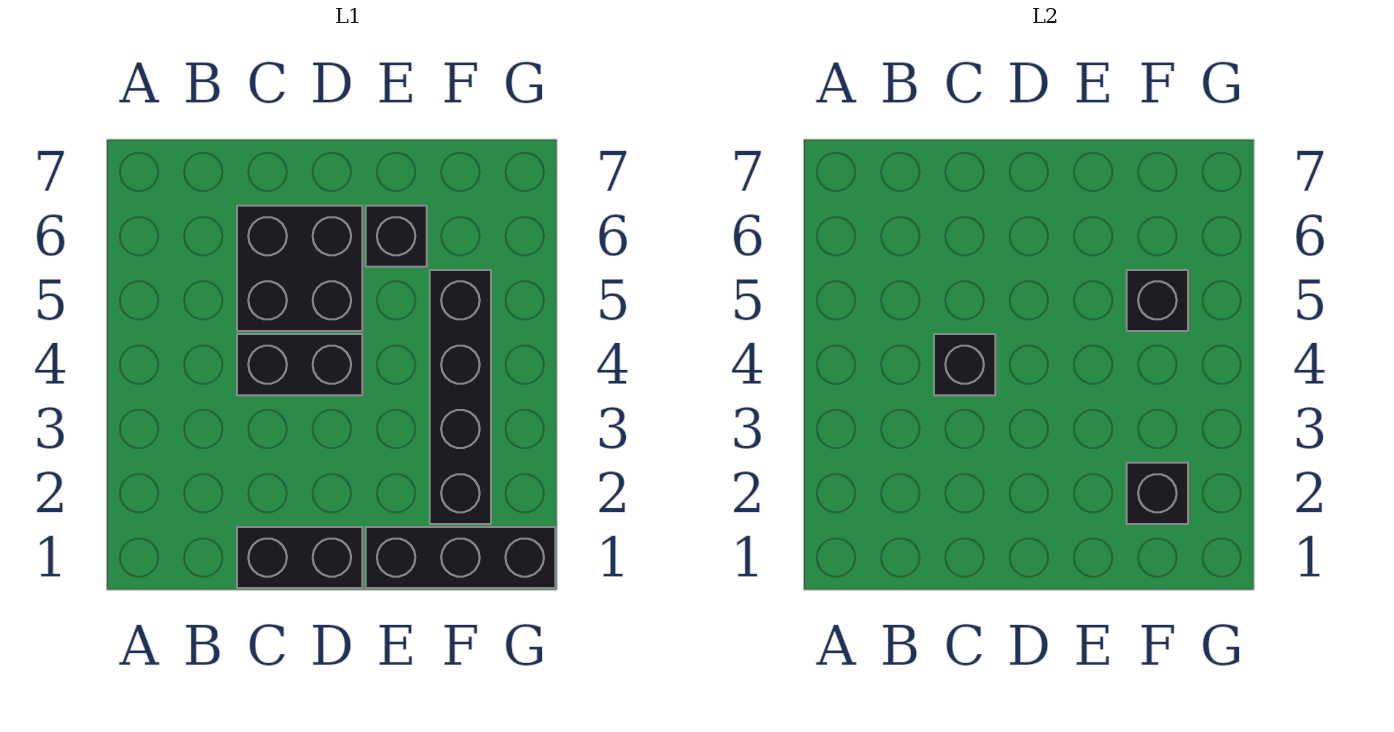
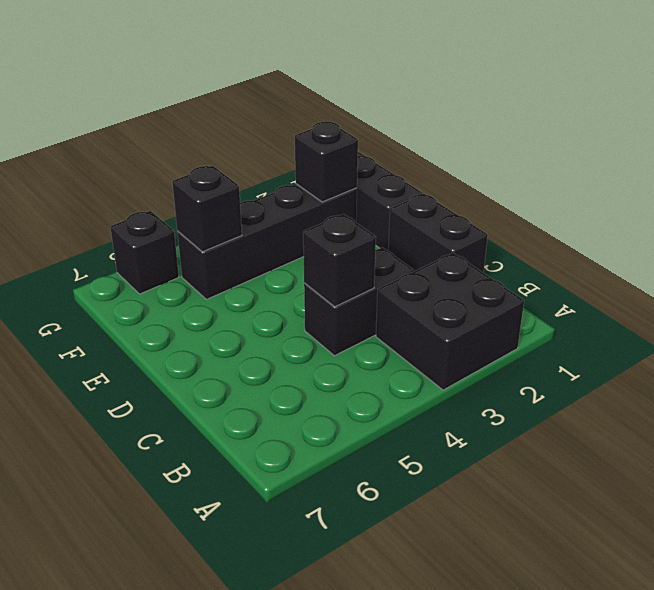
black 1x2 brick [237,334,362,395] -> black 1x2 brick turned to [304,247,414,356]
black 2x2 brick [237,206,362,331] -> black 2x2 brick moved to [376,253,524,390]
black 1x1 brick [366,206,427,267] -> black 1x1 brick moved to [110,211,179,294]

